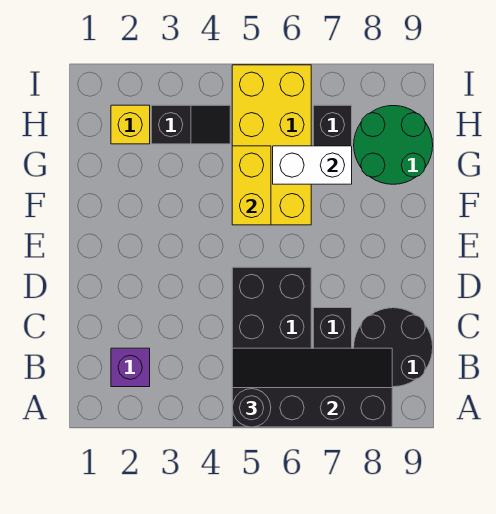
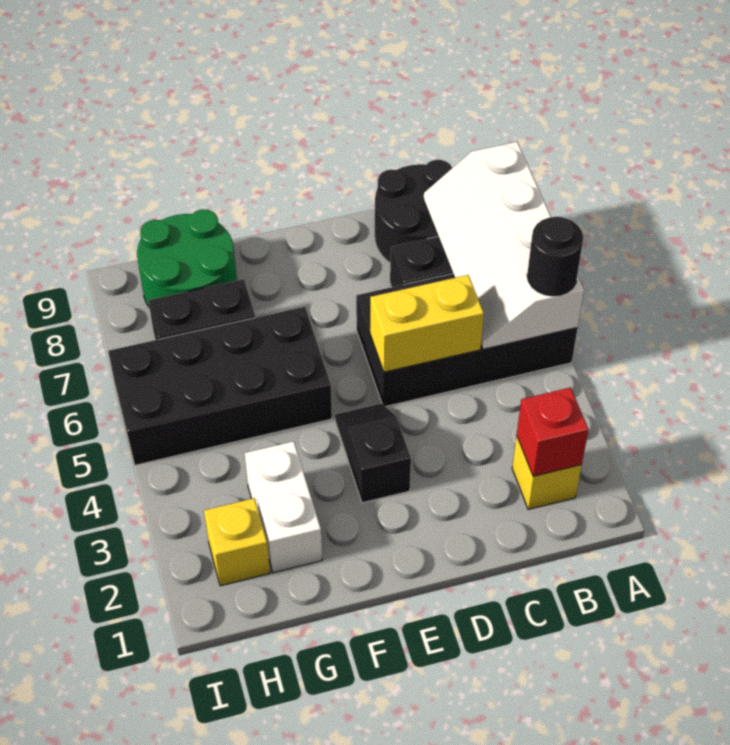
black 2x4 slope [232,348,392,427] -> white 2x4 slope [424,142,584,349]
purple 1x1 brick [111,348,150,387] -> yellow 1x1 brick [512,436,582,509]
none -> red 1x1 brick [517,388,589,476]
yellow 2x4 brick [232,65,311,225] -> black 2x4 brick [108,307,332,465]
yellow 1x2 brick [232,146,271,225] -> yellow 1x2 brick moved to [370,275,484,372]
white 1x2 brick [273,146,352,184] -> white 1x2 brick moved to [245,441,322,573]
black 1x2 slope [151,105,230,144] -> black 1x2 slope moved to [335,403,411,503]

